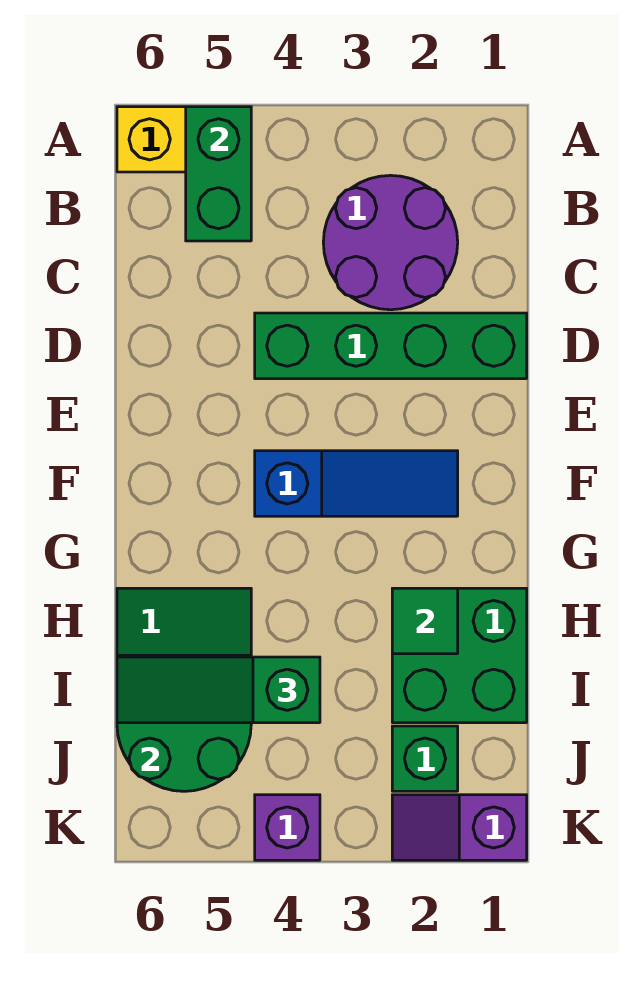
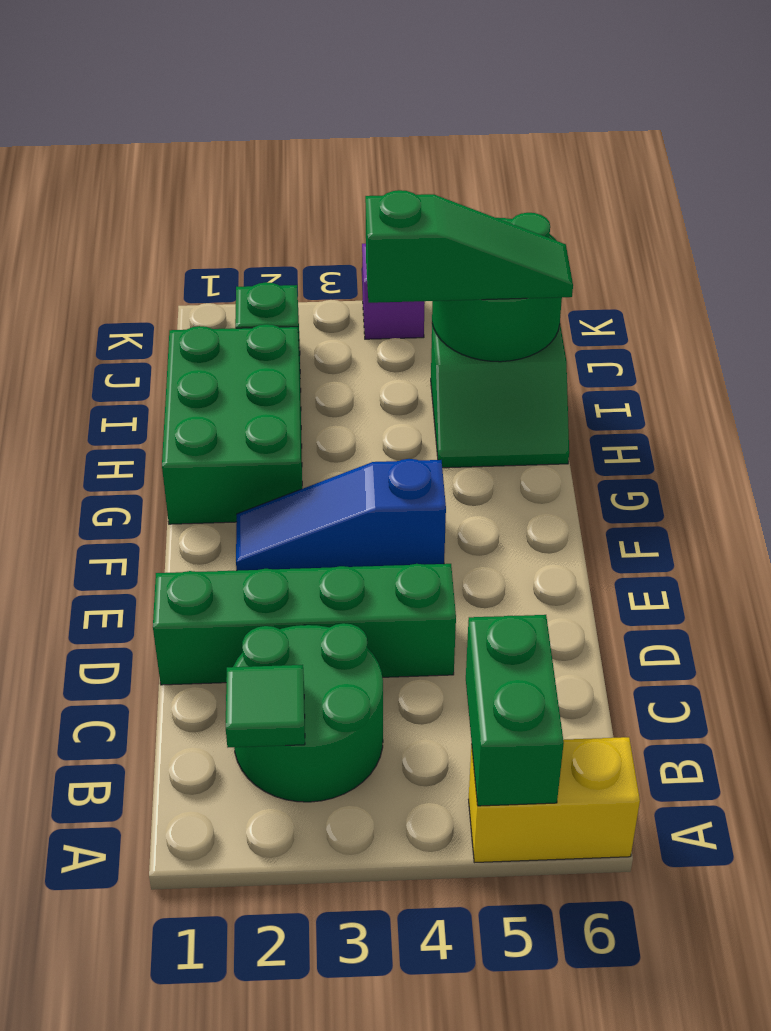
purple 2x2 round brick [323,175,458,310] -> green 2x2 round brick [233,623,383,802]
green 2x2 brick [392,588,527,723] -> green 2x3 brick [162,324,302,524]
green 1x1 tile [392,588,458,654] -> green 1x1 tile moved to [226,665,305,747]
purple 1x2 slope [392,795,527,860] -> none

